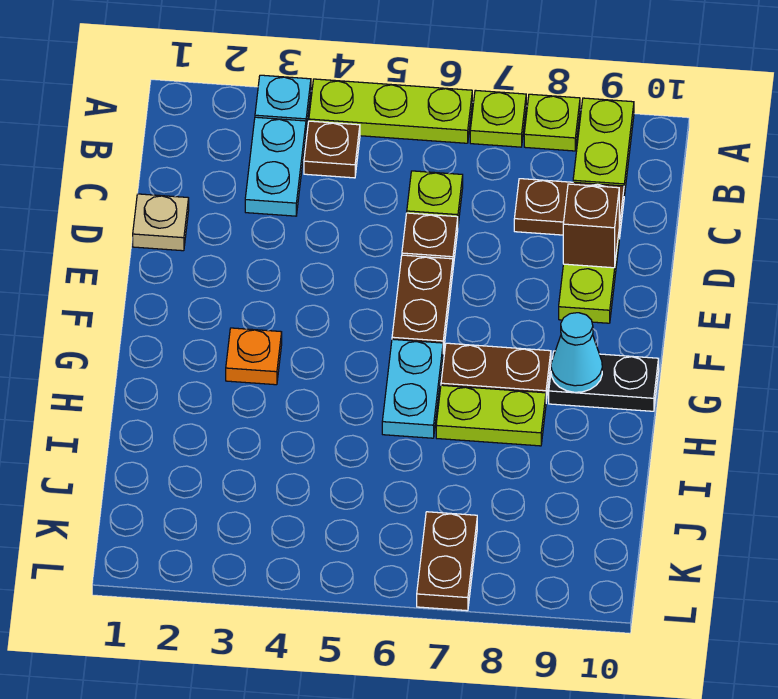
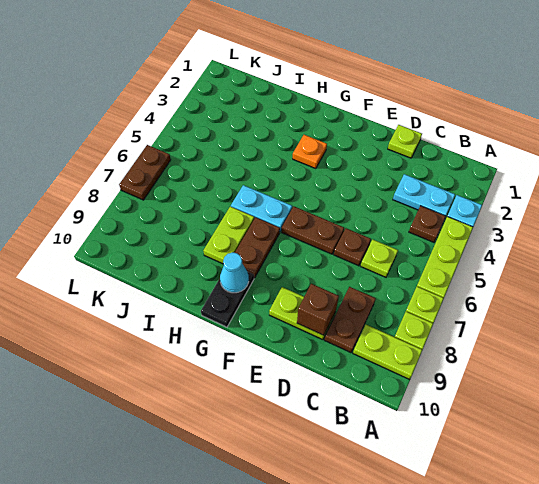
tan 1x1 plate [133,194,189,251] -> lime 1x1 plate [388,125,422,158]
brown 1x2 plate [417,512,477,611] -> brown 1x2 plate turned to [119,145,171,200]

